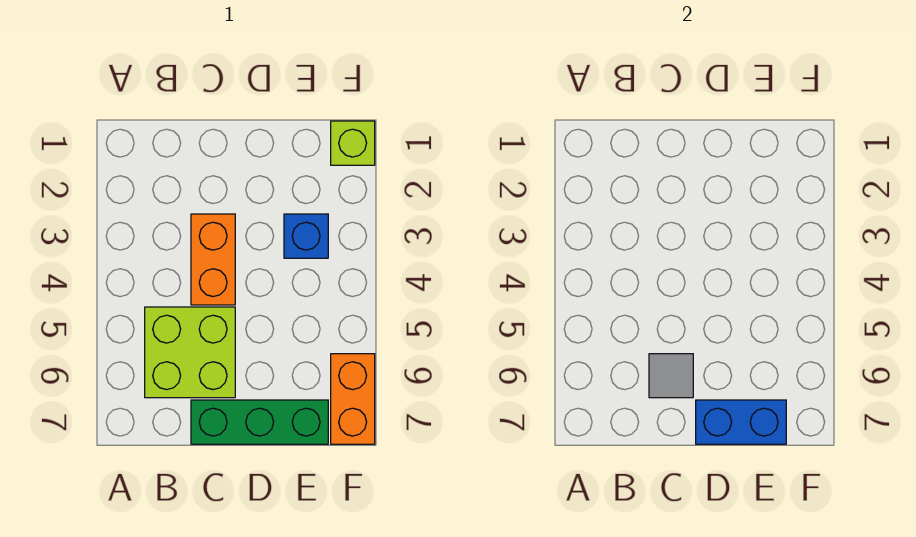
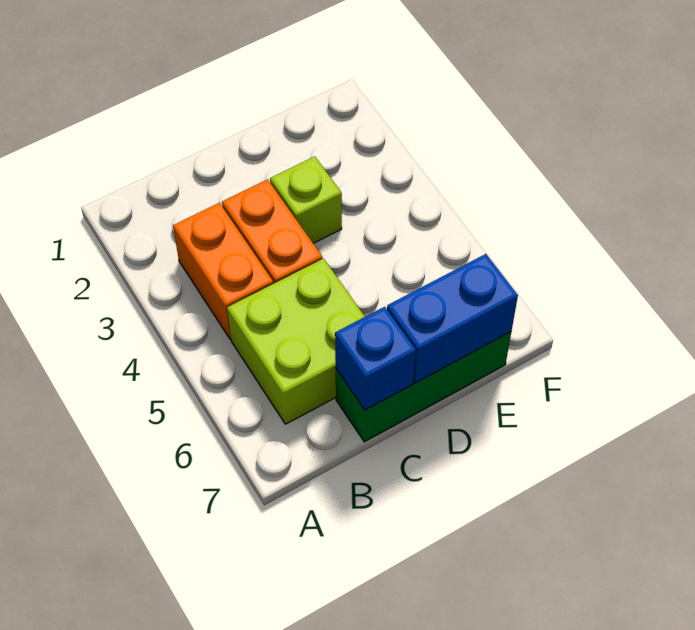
grey 1x1 tile [649,354,693,398] -> none
blue 1x1 brick [284,214,328,258] -> blue 1x1 brick moved to [335,307,416,410]
lime 1x1 brick [331,121,375,165] -> lime 1x1 brick moved to [270,157,342,243]
orange 1x2 brick [331,354,375,444] -> orange 1x2 brick moved to [173,203,273,339]

